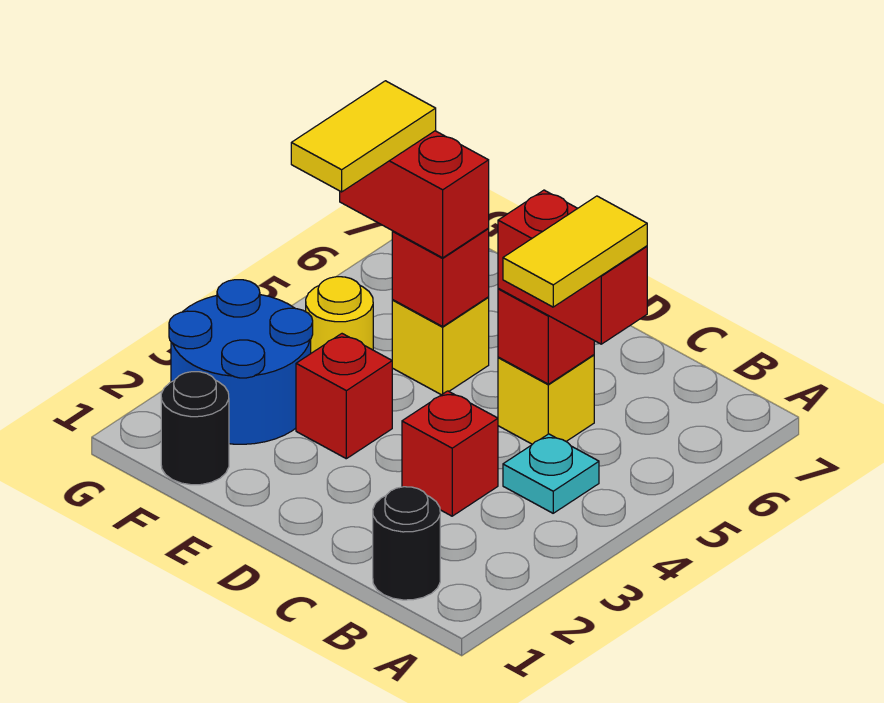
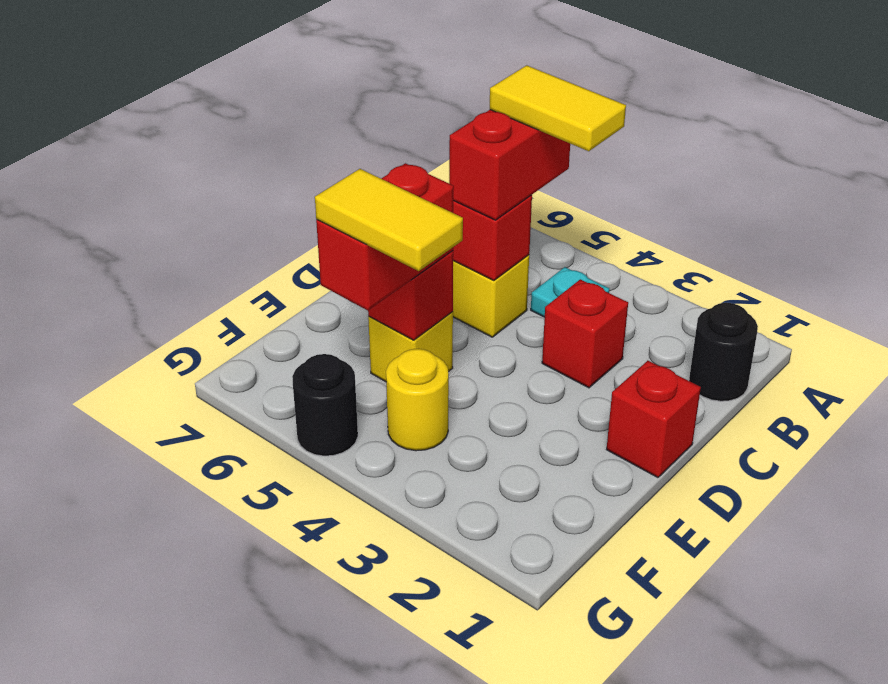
red 1x1 brick [296,334,392,459] -> red 1x1 brick moved to [607,361,701,477]
black 1x1 round brick [161,372,229,485] -> black 1x1 round brick moved to [292,354,358,456]
blue 2x2 round brick [169,280,313,444] -> none

